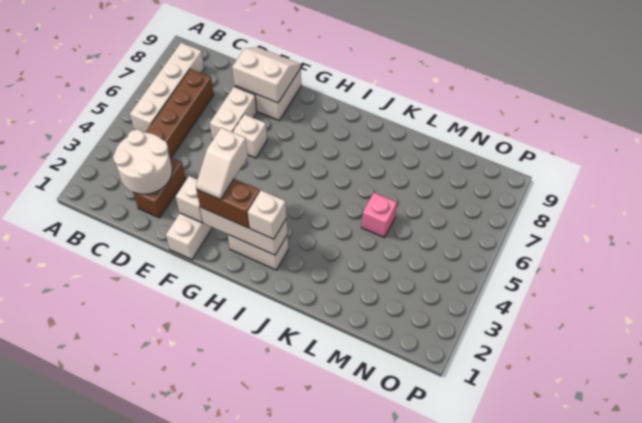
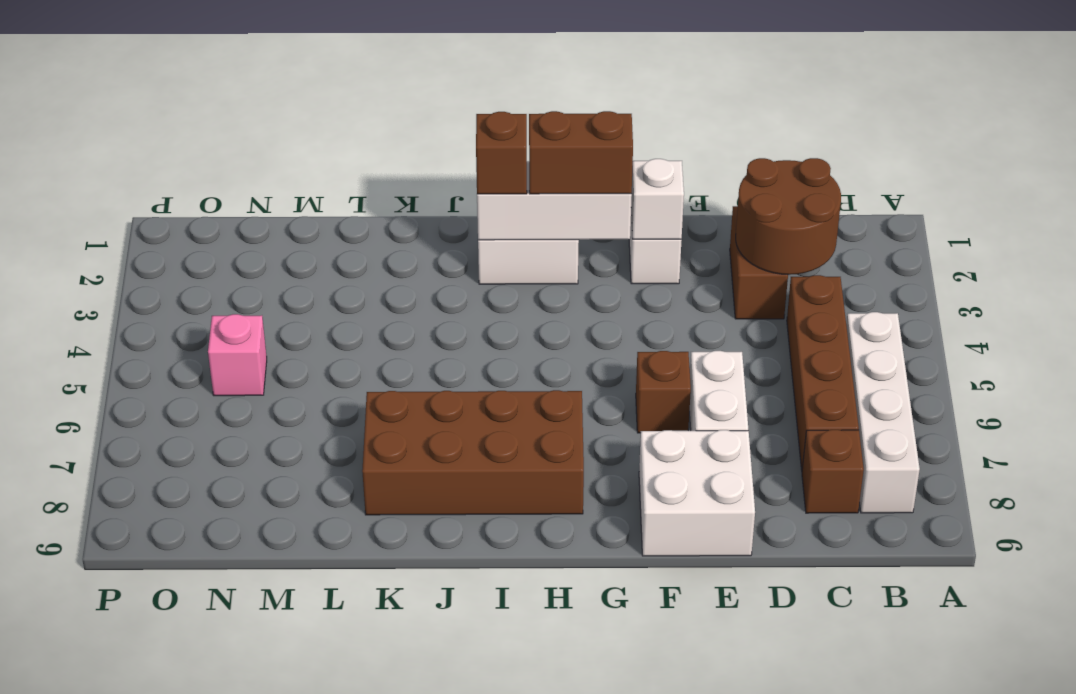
white 2x2 round brick [113,130,172,194] -> brown 2x2 round brick [736,158,841,275]
none -> brown 1x1 brick [802,430,864,513]
white 2x2 slope [232,47,301,103] -> none
white 1x1 brick [233,114,267,158] -> brown 1x1 brick [636,351,691,433]
white 1x2 slope [196,128,248,200] -> none
none -> brown 2x4 brick [362,390,584,515]
white 1x1 brick [248,190,286,239] -> brown 1x1 brick [476,112,527,194]
pink 1x1 brick [362,192,397,238] -> pink 1x1 brick moved to [208,314,267,396]

